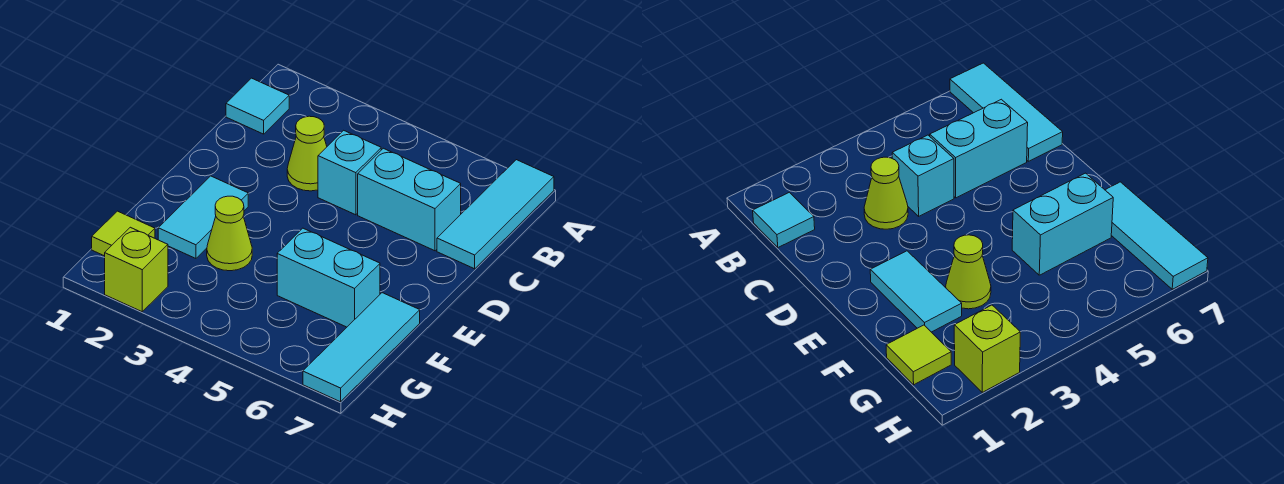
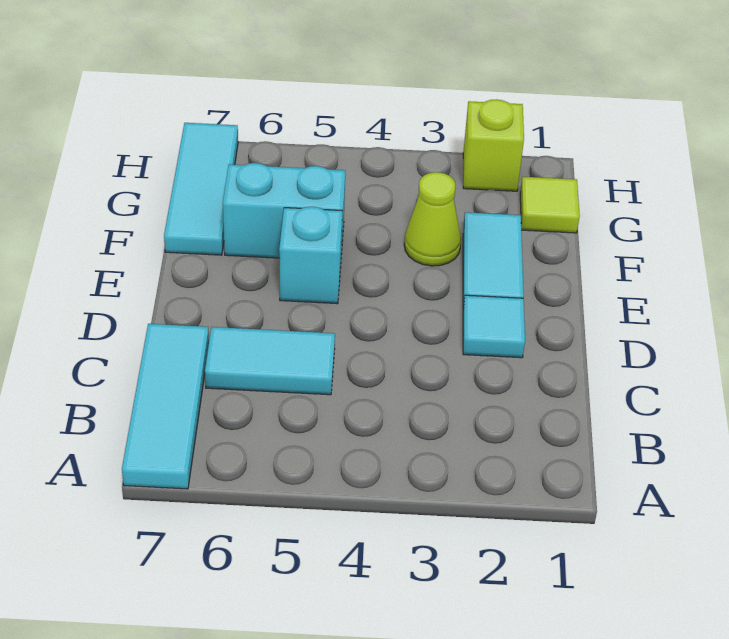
cyan 1x1 tile [226,78,289,134] -> cyan 1x1 tile moved to [463,295,525,358]
lime 1x1 cone [287,116,327,191] -> none
cyan 1x1 brick [318,130,381,215] -> cyan 1x1 brick moved to [279,207,342,304]
cyan 1x2 brick [358,148,461,251] -> cyan 1x2 tile [205,327,335,395]

